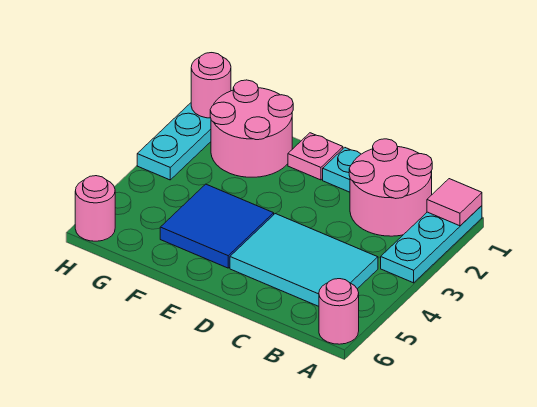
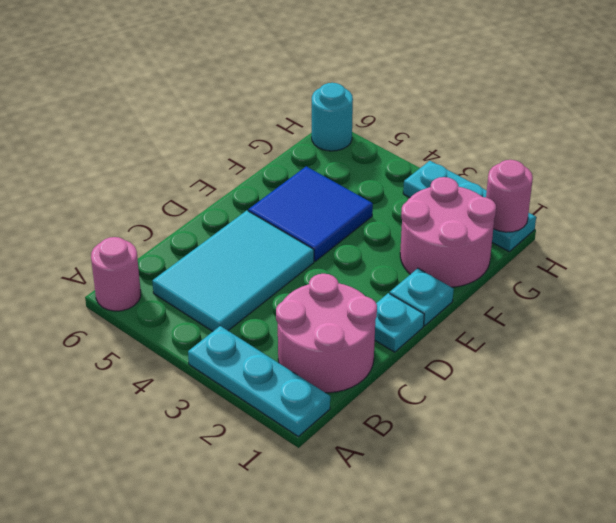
pink 1x1 tile [427,179,482,226] -> none
pink 1x1 plate [288,133,343,180] -> cyan 1x1 plate [390,268,454,326]
pink 1x1 round brick [75,176,115,241] -> cyan 1x1 round brick [312,83,353,151]

